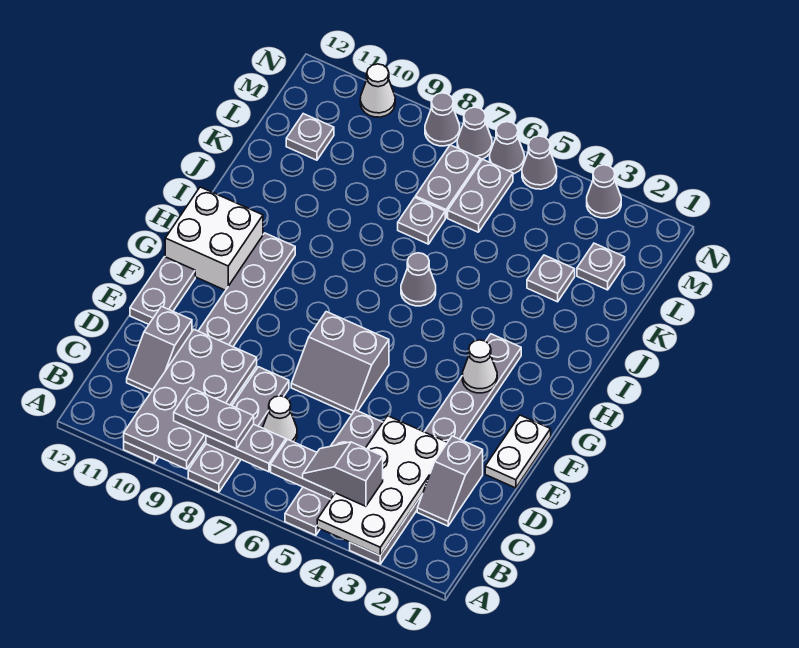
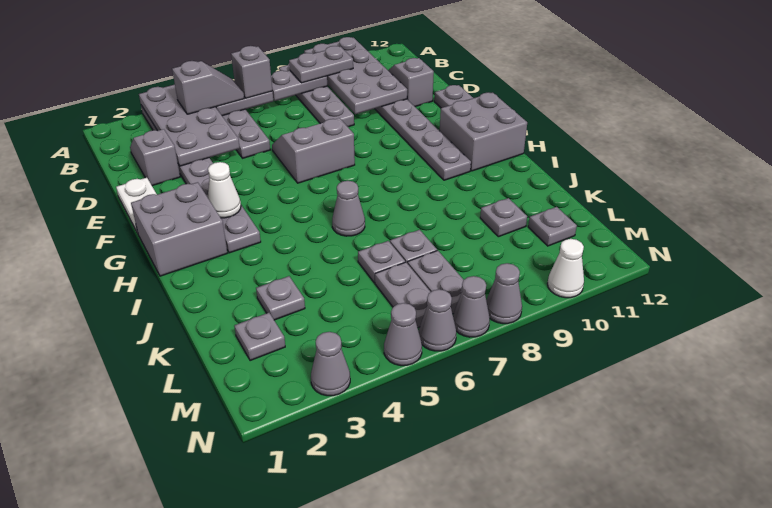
white 2x4 plate [317,416,447,556] -> grey 2x4 plate [139,85,240,166]
none -> grey 1x1 brick [231,46,272,98]
white 1x1 cone [263,396,297,442] -> none
none -> grey 2x2 brick [131,182,227,276]
white 2x2 brick [165,187,263,290] -> grey 2x2 brick [440,93,527,171]
none -> grey 1x1 plate [358,241,405,283]
none -> grey 1x1 plate [480,198,527,237]

